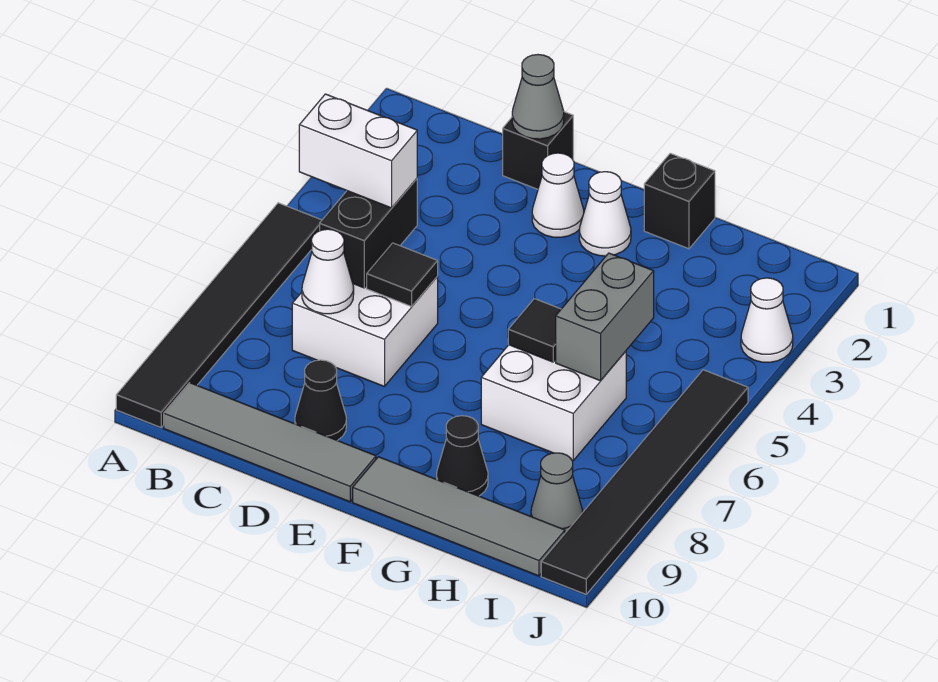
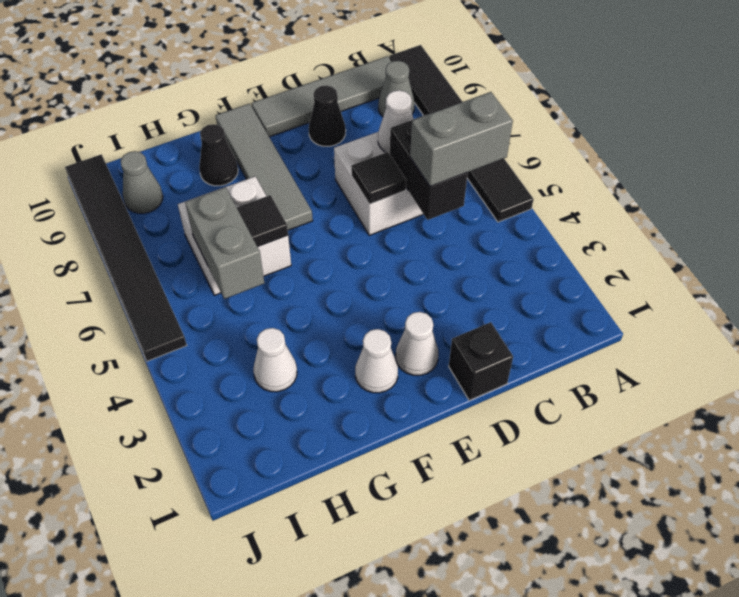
white 1x2 brick [299,94,417,208] -> grey 1x2 brick [410,92,513,186]
grey 1x1 cone [512,55,564,139] -> grey 1x1 cone moved to [378,61,414,116]
grey 1x4 tile [353,457,565,576] -> grey 1x4 tile turned to [216,104,313,230]
black 1x1 brick [644,153,715,249] -> none
white 1x1 cone [741,278,793,362] -> white 1x1 cone moved to [253,328,297,392]

